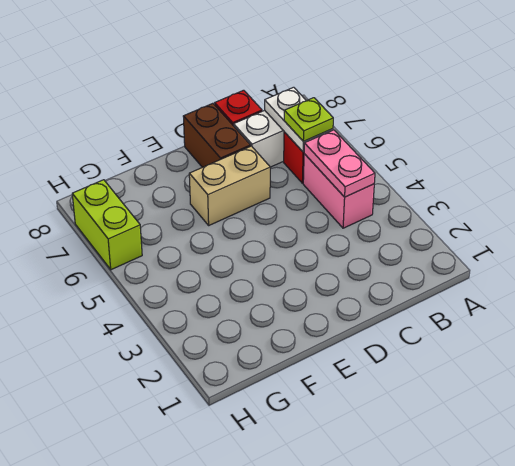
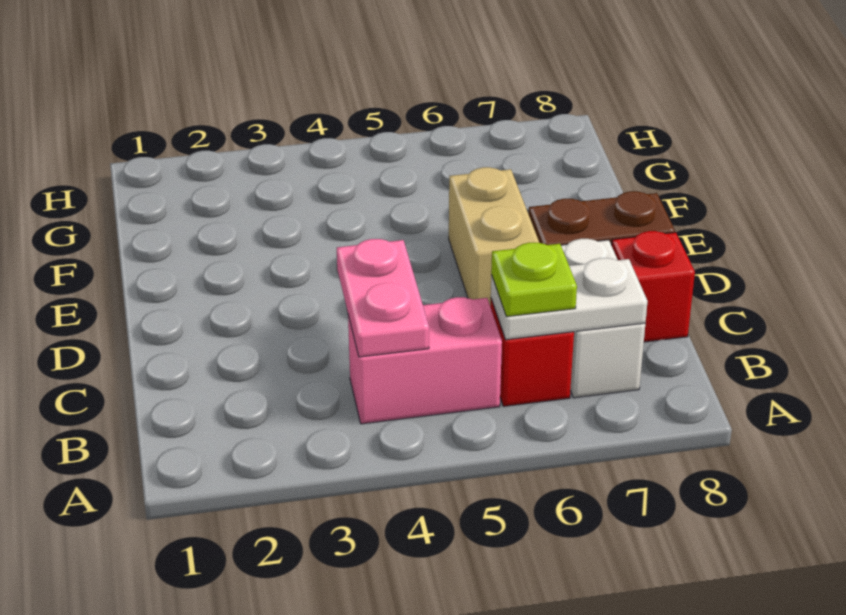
pink 1x2 plate [304,130,375,197] -> pink 1x2 plate turned to [337,239,429,357]
lime 1x2 brick [72,180,142,270] -> none

